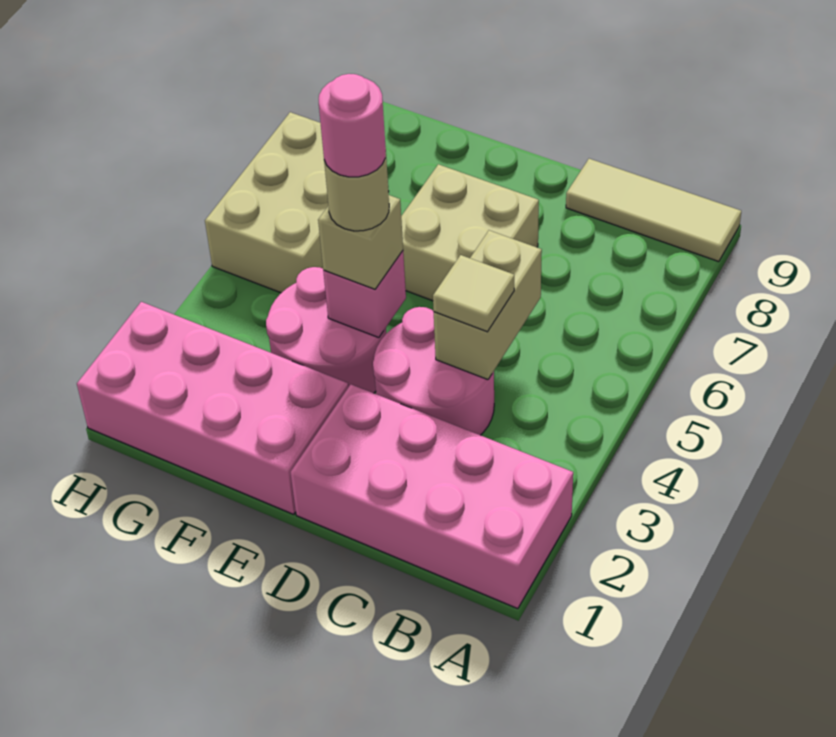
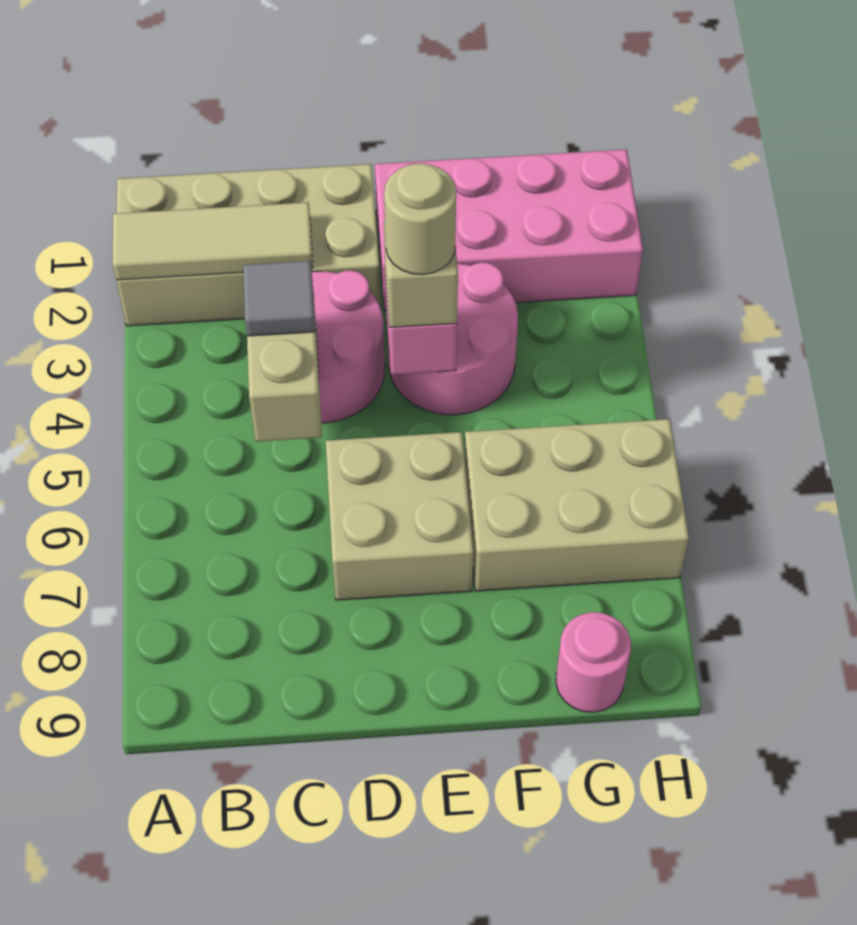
pink 2x4 brick [290,385,573,609] -> tan 2x4 brick [116,164,381,326]
tan 1x3 tile [566,159,741,262] -> tan 1x3 tile moved to [113,202,313,280]
tan 1x1 tile [433,255,514,332] -> grey 1x1 tile [243,261,315,336]
pink 1x1 round brick [319,74,386,177] -> pink 1x1 round brick moved to [556,612,631,712]
tan 2x3 brick [205,112,389,293] -> tan 2x3 brick turned to [464,419,689,591]

